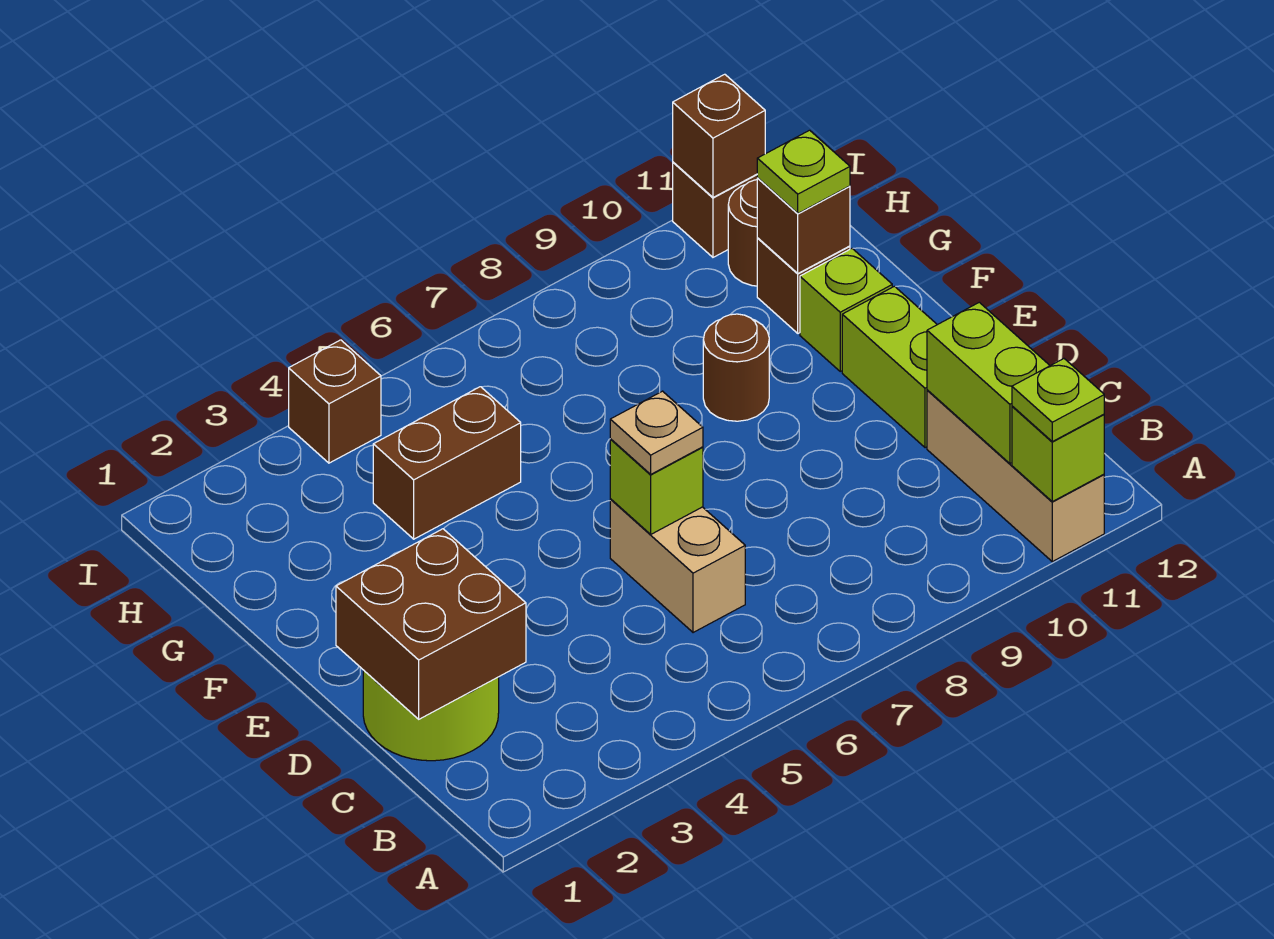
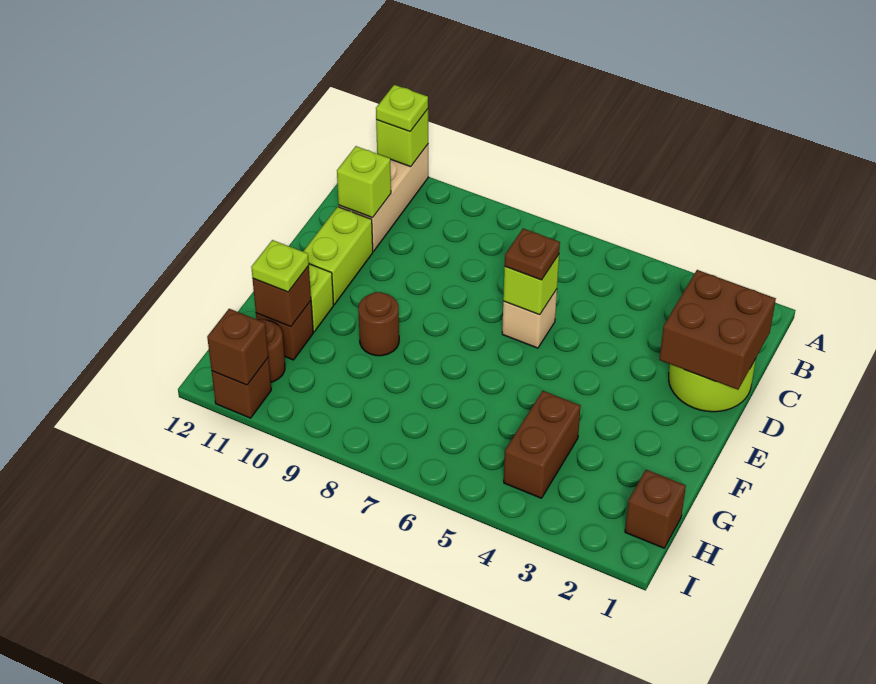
lime 1x2 brick [927,302,1050,464] -> lime 1x1 brick [337,146,391,218]
tan 1x2 brick [610,499,745,633] -> tan 1x1 brick [502,289,557,348]
tan 1x1 plate [610,391,703,474] -> brown 1x1 plate [505,228,560,280]
brown 1x2 brick [373,387,521,539] -> brown 1x2 brick turned to [504,391,581,498]
brown 1x1 brick [289,340,381,463] -> brown 1x1 brick moved to [625,470,686,548]

